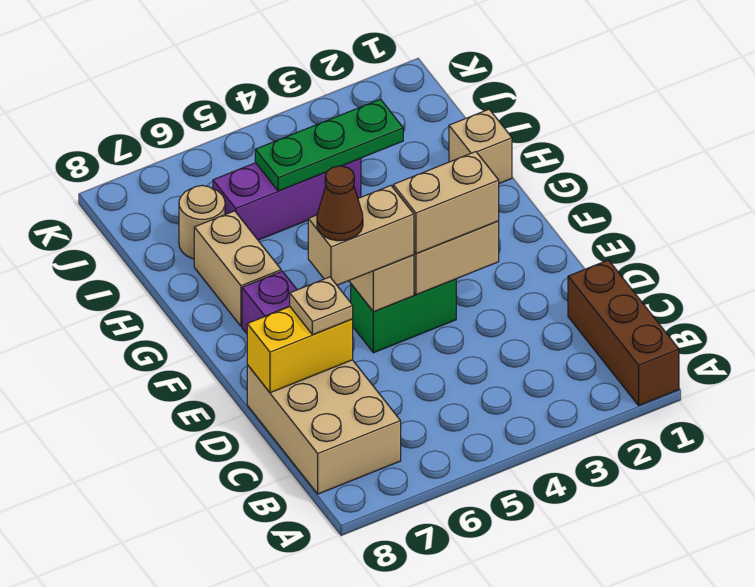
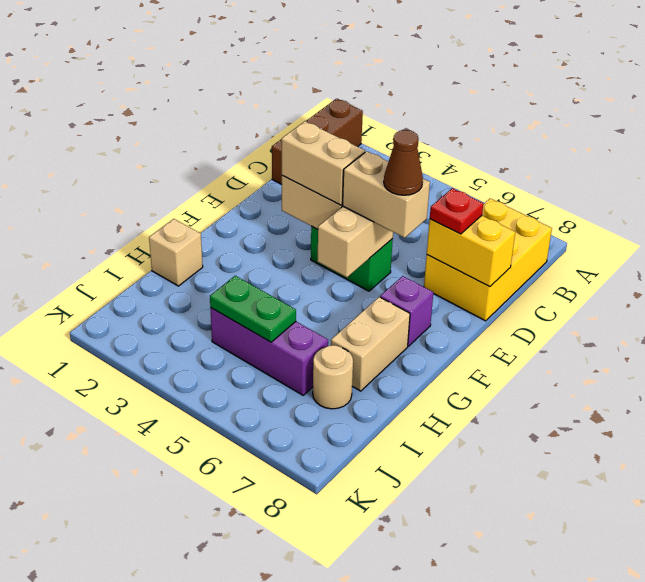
tan 2x3 brick [247,360,401,494] -> yellow 2x3 brick [424,199,552,321]
tan 1x1 plate [290,277,353,335] -> red 1x1 plate [430,188,483,234]
green 1x3 plate [255,99,403,191] -> green 1x2 plate [210,276,296,342]

